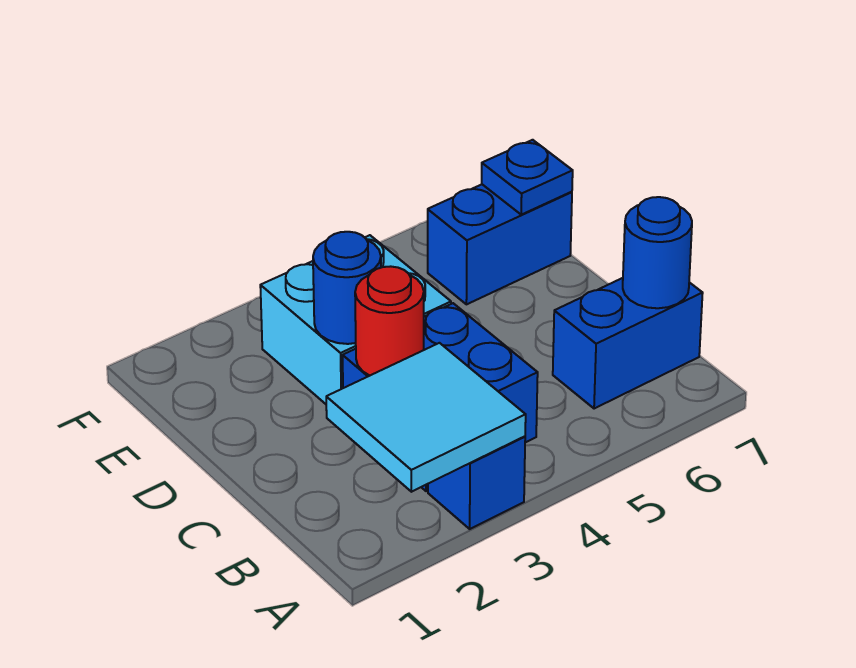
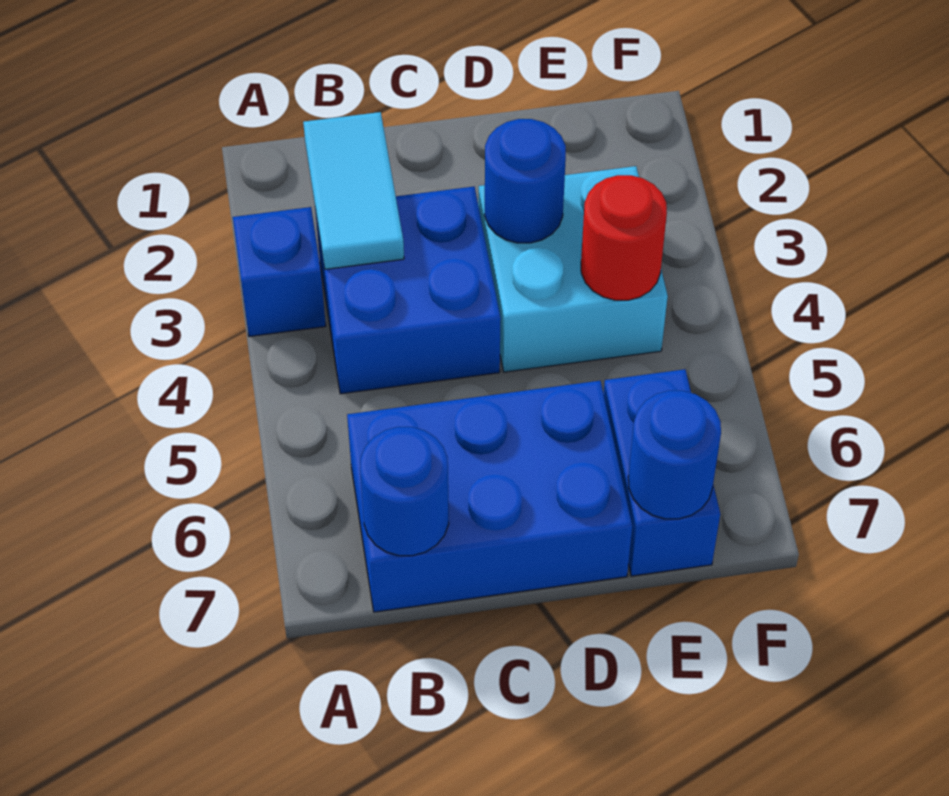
cyan 2x2 tile [326,343,526,492] -> cyan 1x2 tile [303,112,404,269]
blue 1x2 brick [553,278,703,409] -> blue 2x3 brick [347,381,632,612]
red 1x1 round brick [355,266,424,376] -> red 1x1 round brick moved to [581,175,667,300]
blue 1x1 plate [482,140,573,215] -> blue 1x1 round brick [628,391,721,519]

